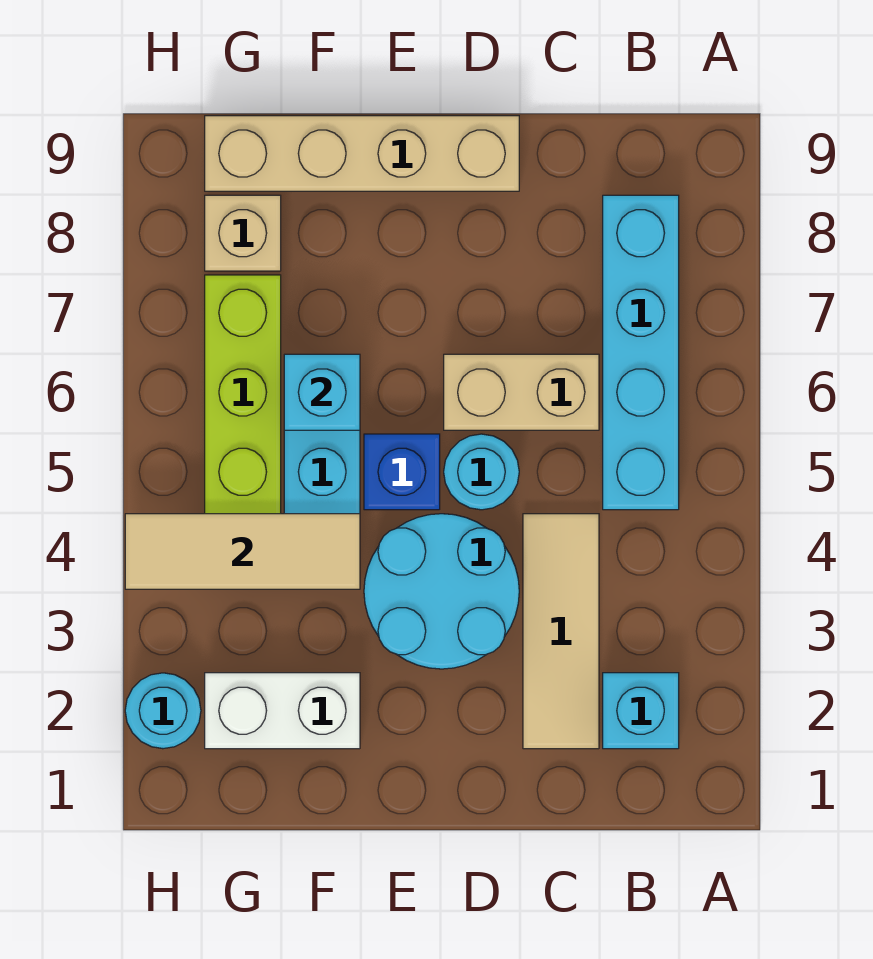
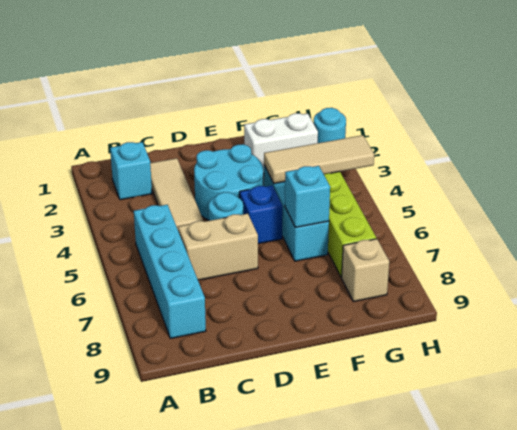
tan 1x4 brick [205,116,519,191] -> none

